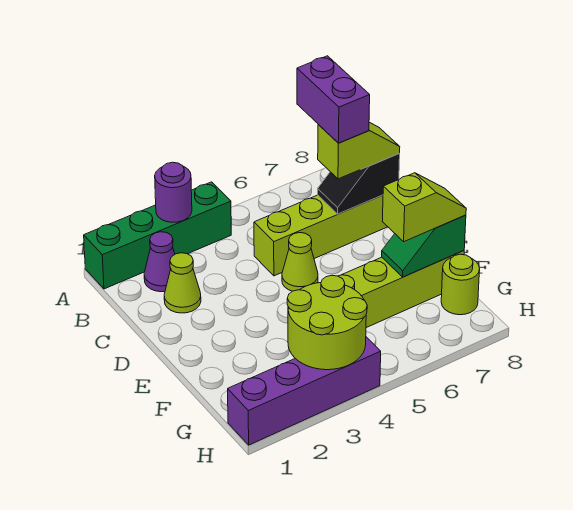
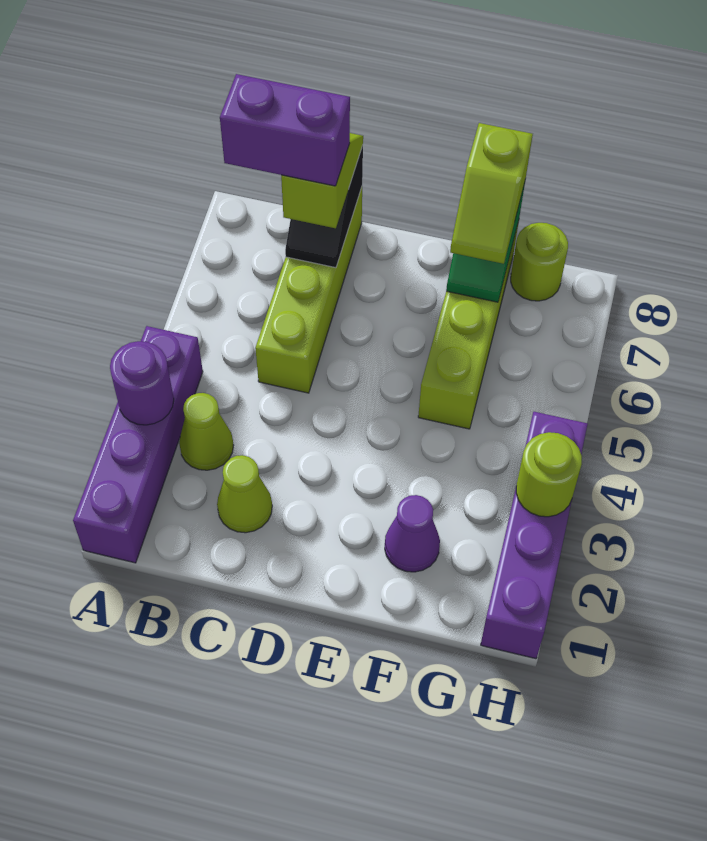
green 1x4 brick [84,182,231,289] -> purple 1x4 brick [73,326,203,563]
purple 1x1 cone [144,232,175,292] -> purple 1x1 cone moved to [385,495,440,572]
lime 1x1 cone [282,233,318,291] -> lime 1x1 cone moved to [179,393,234,470]
lime 1x2 slope [382,173,466,242] -> lime 1x2 slope turned to [450,123,533,264]
lime 2x2 round brick [287,275,367,370] -> lime 1x1 round brick [516,432,582,517]

